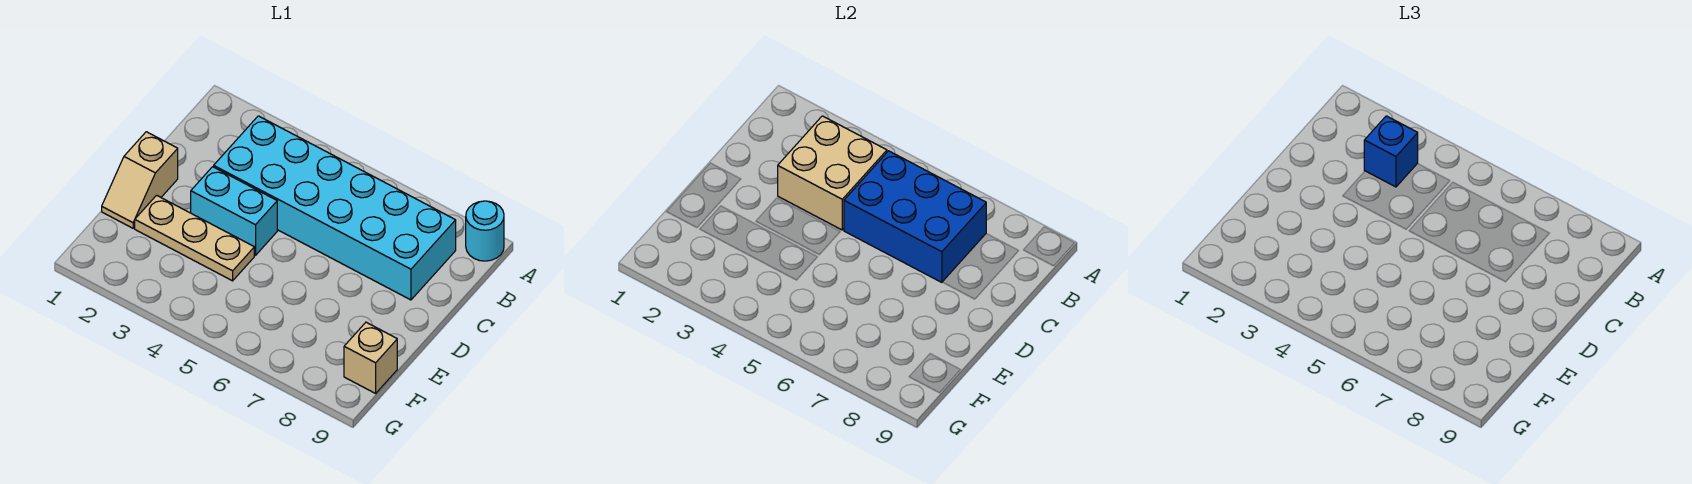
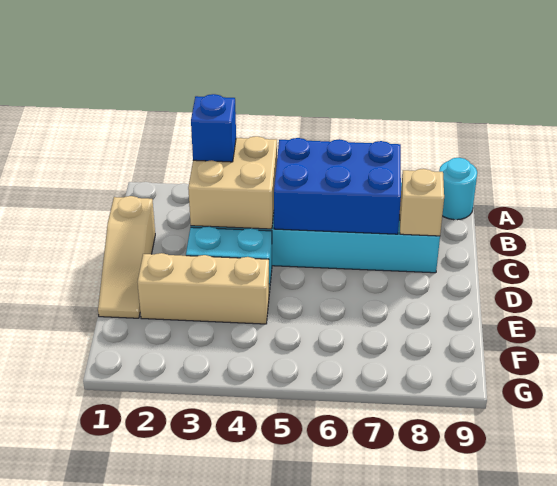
tan 1x2 slope [102,132,178,228] -> tan 1x3 slope [98,196,155,318]
tan 1x3 plate [135,195,254,281] -> tan 1x3 brick [137,253,269,324]
tan 1x1 brick [344,322,397,393] -> tan 1x1 brick moved to [400,169,444,236]

